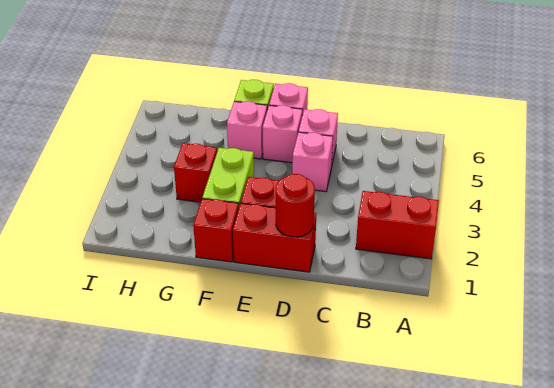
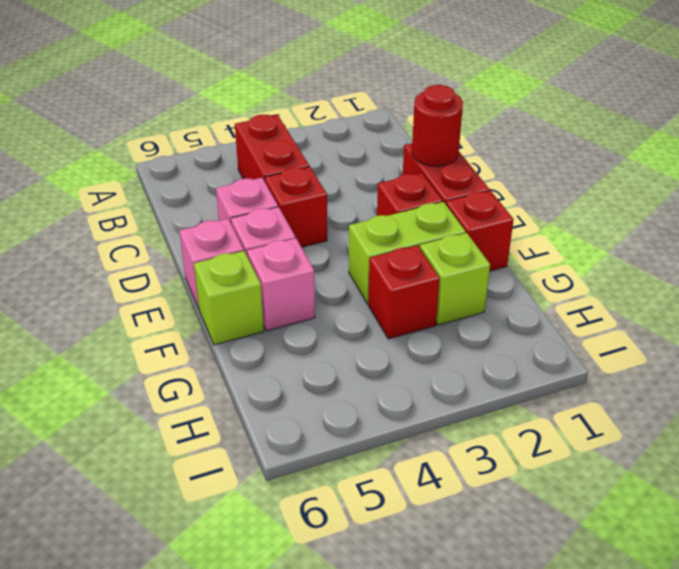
red 1x2 brick [356,191,439,259] -> red 1x2 brick moved to [235,114,309,181]
pink 1x1 brick [292,132,333,192] -> red 1x1 brick [265,167,327,247]
none -> lime 1x1 brick [420,233,490,325]

